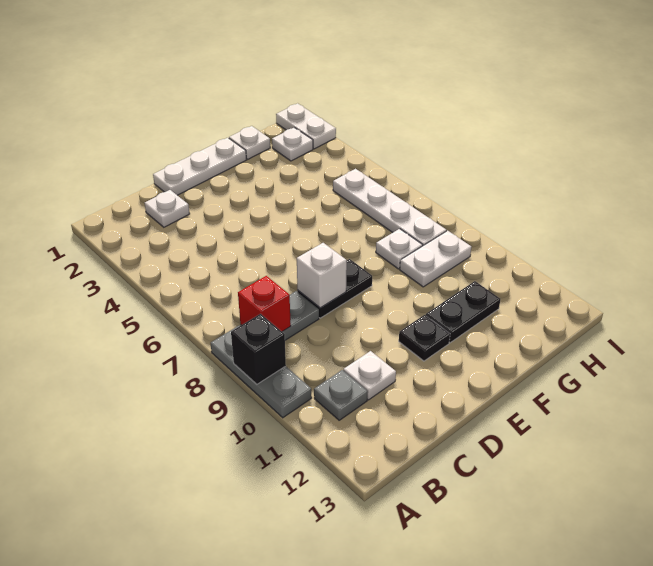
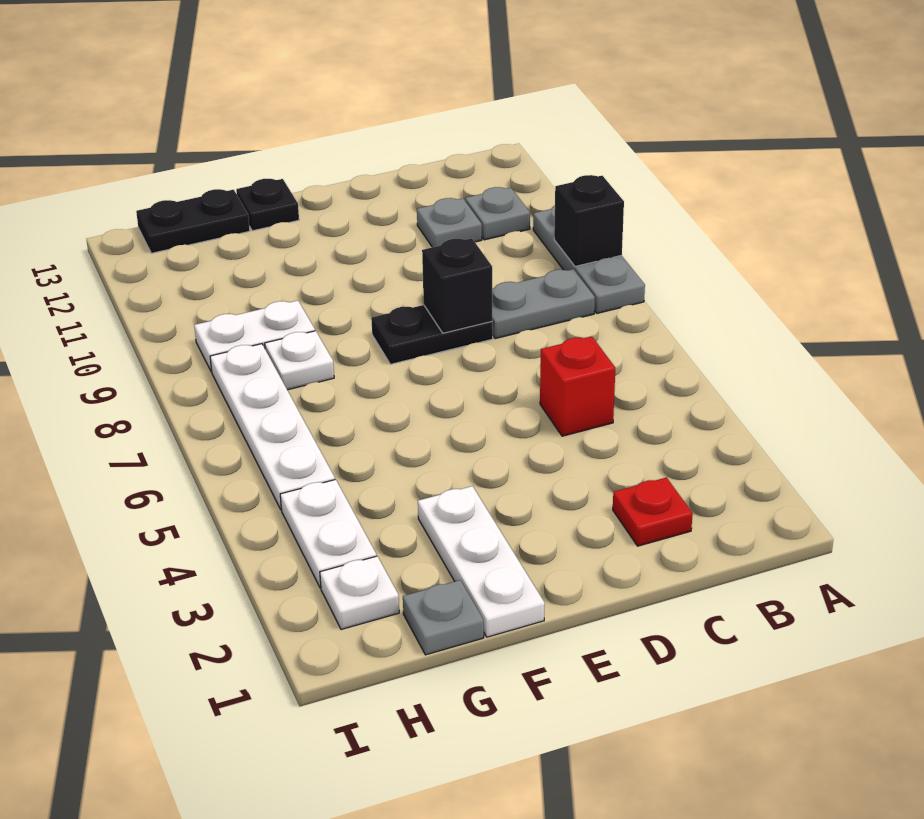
red 1x1 brick [238,276,291,332] -> red 1x1 brick moved to [540,336,615,436]
white 1x1 plate [145,190,190,227] -> red 1x1 plate [613,477,693,546]
white 1x1 plate [343,351,396,400] -> grey 1x1 plate [417,198,482,247]
white 1x3 plate [153,138,246,195] -> white 1x3 plate turned to [418,486,545,637]
white 1x1 brick [297,243,347,308] -> black 1x1 brick [422,238,492,333]
black 1x1 plate [399,315,450,361] -> black 1x1 plate moved to [236,179,299,231]
black 1x2 plate [426,281,500,343] -> black 1x2 plate moved to [136,189,250,253]
white 1x1 plate [229,126,270,159] -> grey 1x1 plate [403,580,484,655]
white 1x2 plate [276,103,336,149] -> white 1x2 plate moved to [280,480,377,588]

